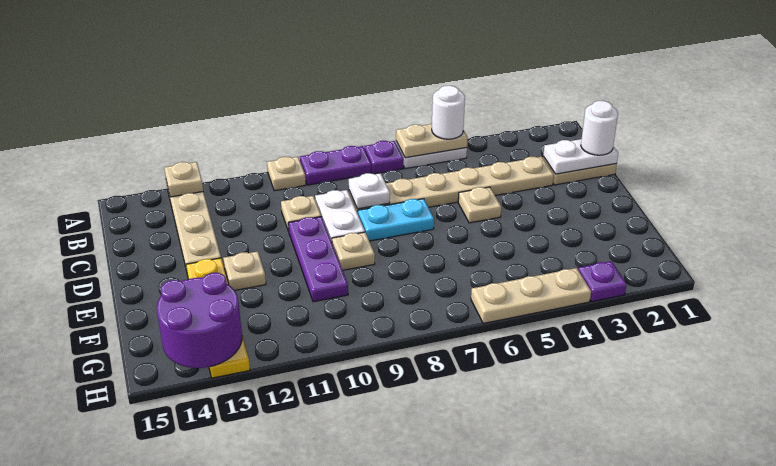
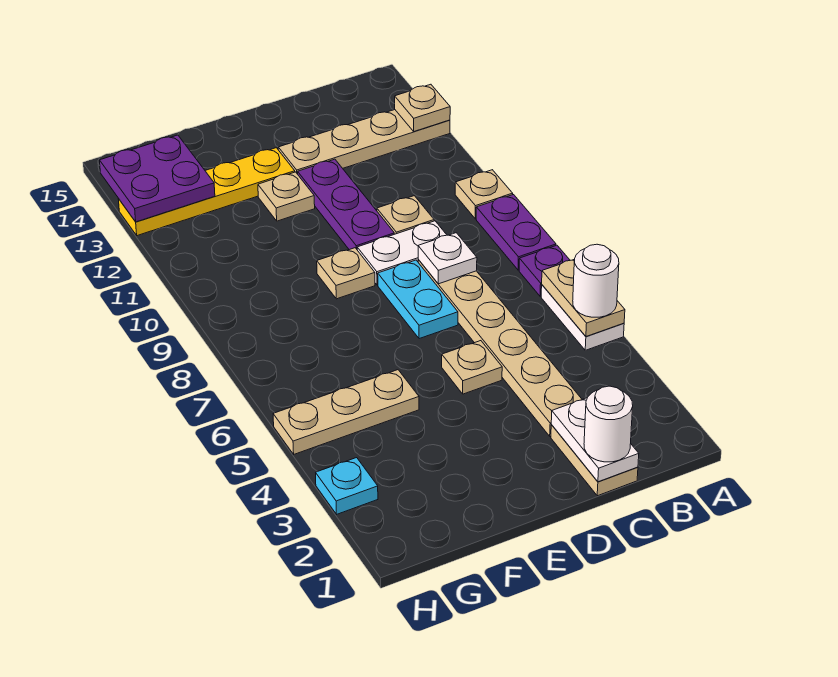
purple 1x3 plate [288,217,348,302] -> purple 1x3 plate turned to [298,159,394,250]
purple 2x2 round brick [157,273,242,368] -> purple 2x2 plate [100,135,215,222]
purple 1x1 plate [578,261,627,302] -> cyan 1x1 plate [316,458,378,514]
tan 1x3 plate [471,268,591,323] -> tan 1x3 plate turned to [273,370,419,454]

